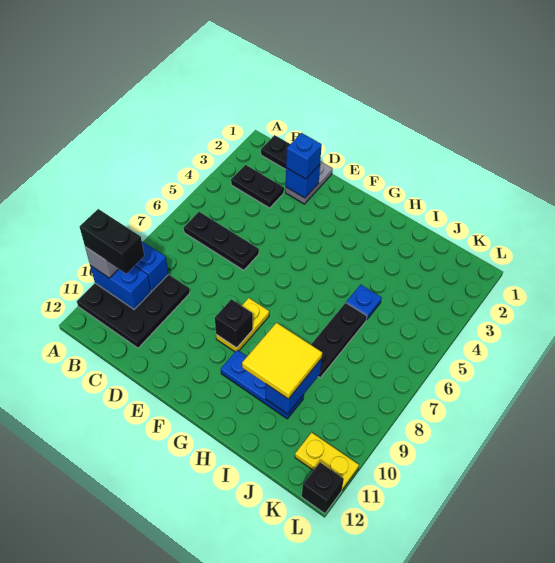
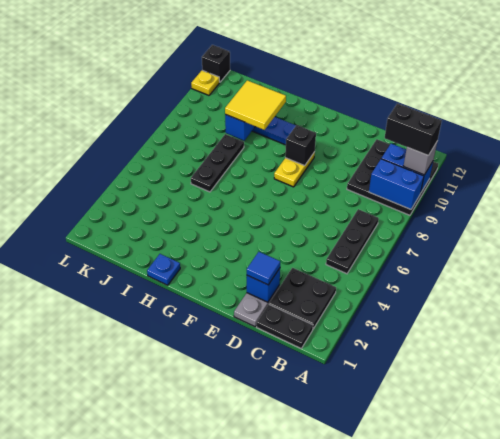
black 1x2 plate [231,165,284,208] -> black 2x2 plate [269,268,336,329]
black 1x3 plate [184,212,259,270] -> black 1x3 plate turned to [326,209,379,274]
blue 1x1 brick [286,133,322,179] -> blue 1x1 tile [247,252,280,285]
blue 1x1 plate [346,285,382,320] -> blue 1x1 plate moved to [147,254,180,285]
yellow 1x2 plate [295,432,359,490] -> yellow 1x1 plate [191,70,220,95]

